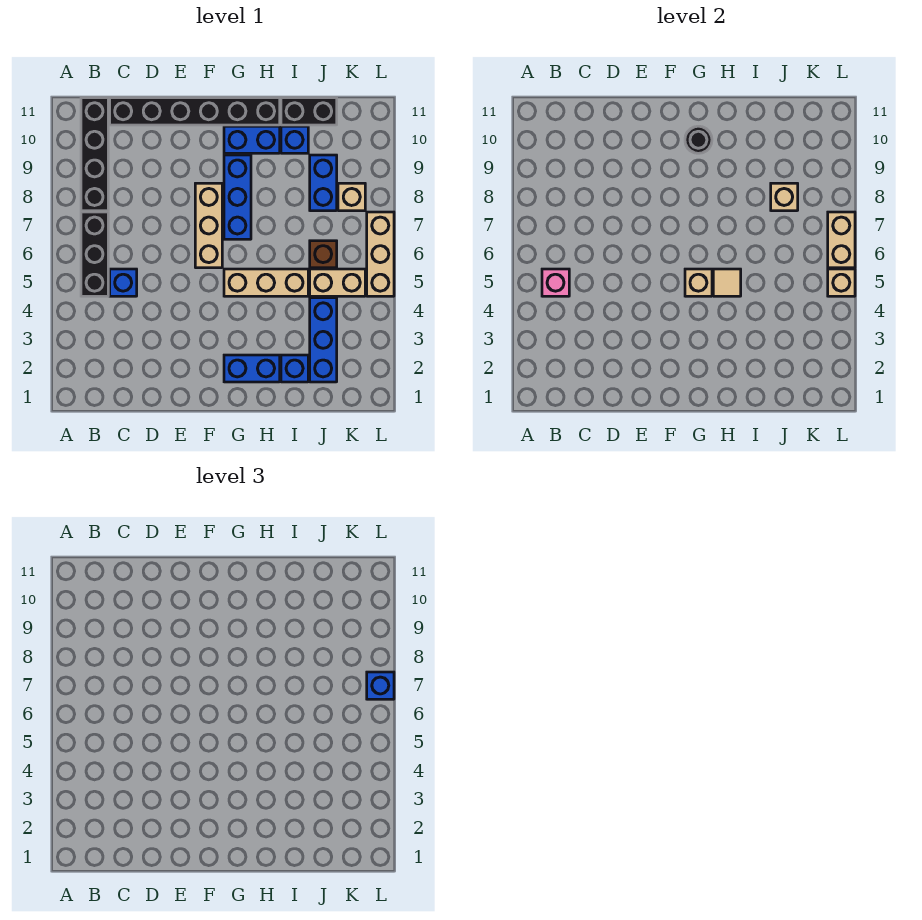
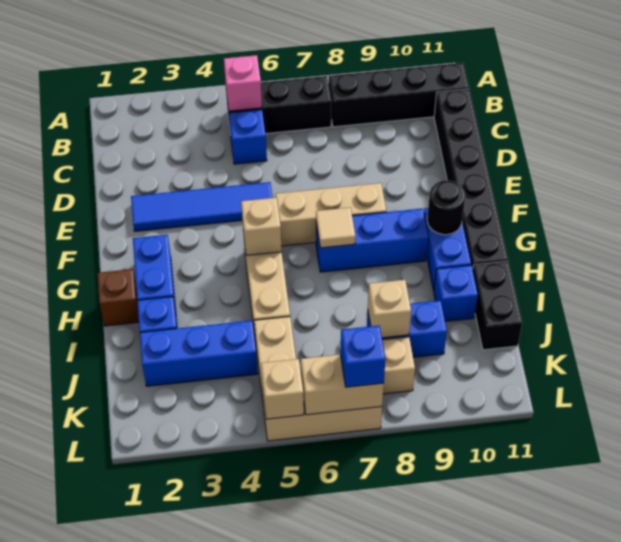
none -> blue 1x4 tile [131,182,273,231]
tan 1x1 tile [713,269,741,296] -> tan 1x1 tile moved to [316,207,355,248]
brown 1x1 brick [310,241,337,268] -> brown 1x1 brick moved to [98,269,139,326]

